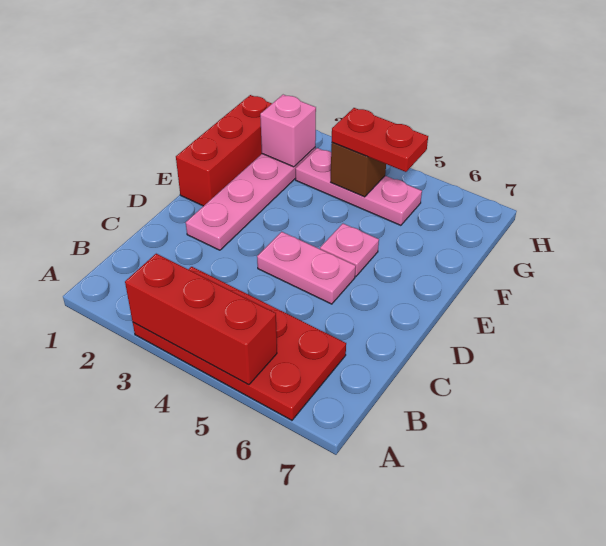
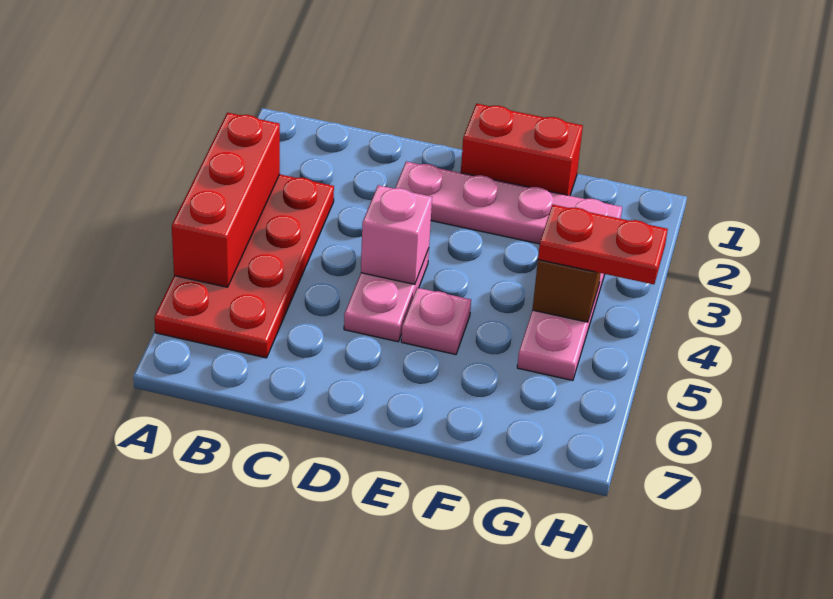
red 1x3 brick [176,95,272,206] -> red 1x2 brick [461,104,583,196]
pink 1x1 brick [260,95,316,167] -> pink 1x1 brick moved to [361,185,432,284]
red 1x2 plate [332,108,428,172] -> red 1x2 plate turned to [538,204,668,284]

